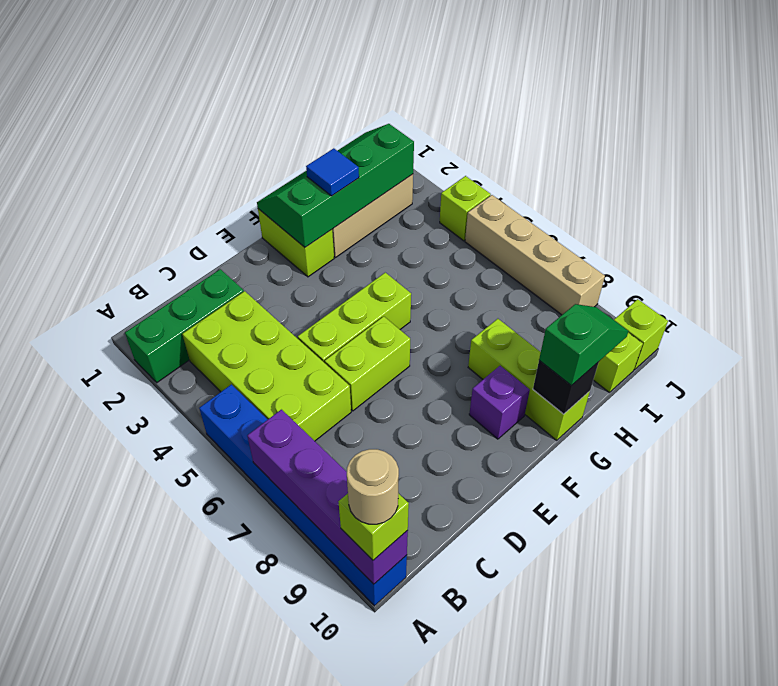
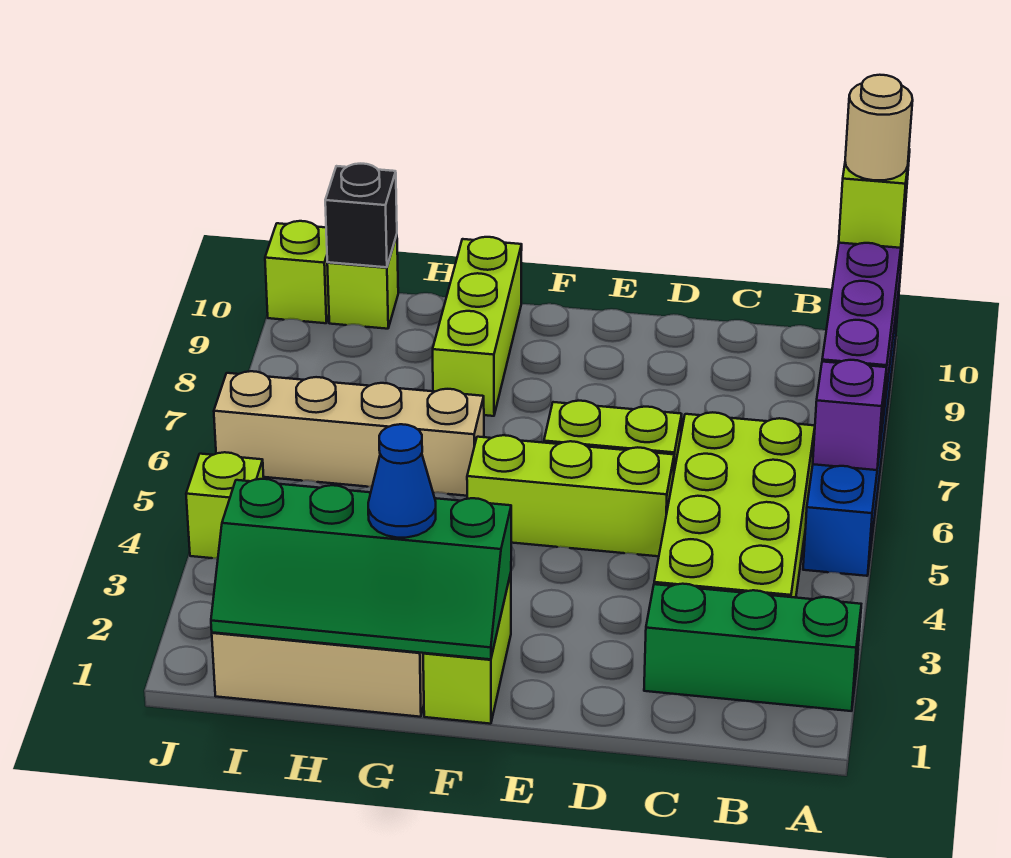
purple 1x1 brick [469,366,530,439] -> purple 1x1 brick moved to [813,360,887,470]
blue 1x1 tile [306,148,359,196] -> blue 1x1 cone [368,424,436,538]
black 1x1 brick [533,360,599,414] -> black 1x1 brick moved to [325,164,397,267]
green 1x2 slope [539,304,629,386] -> none
tan 1x4 brick [465,195,605,315] -> tan 1x4 brick turned to [214,371,484,496]

